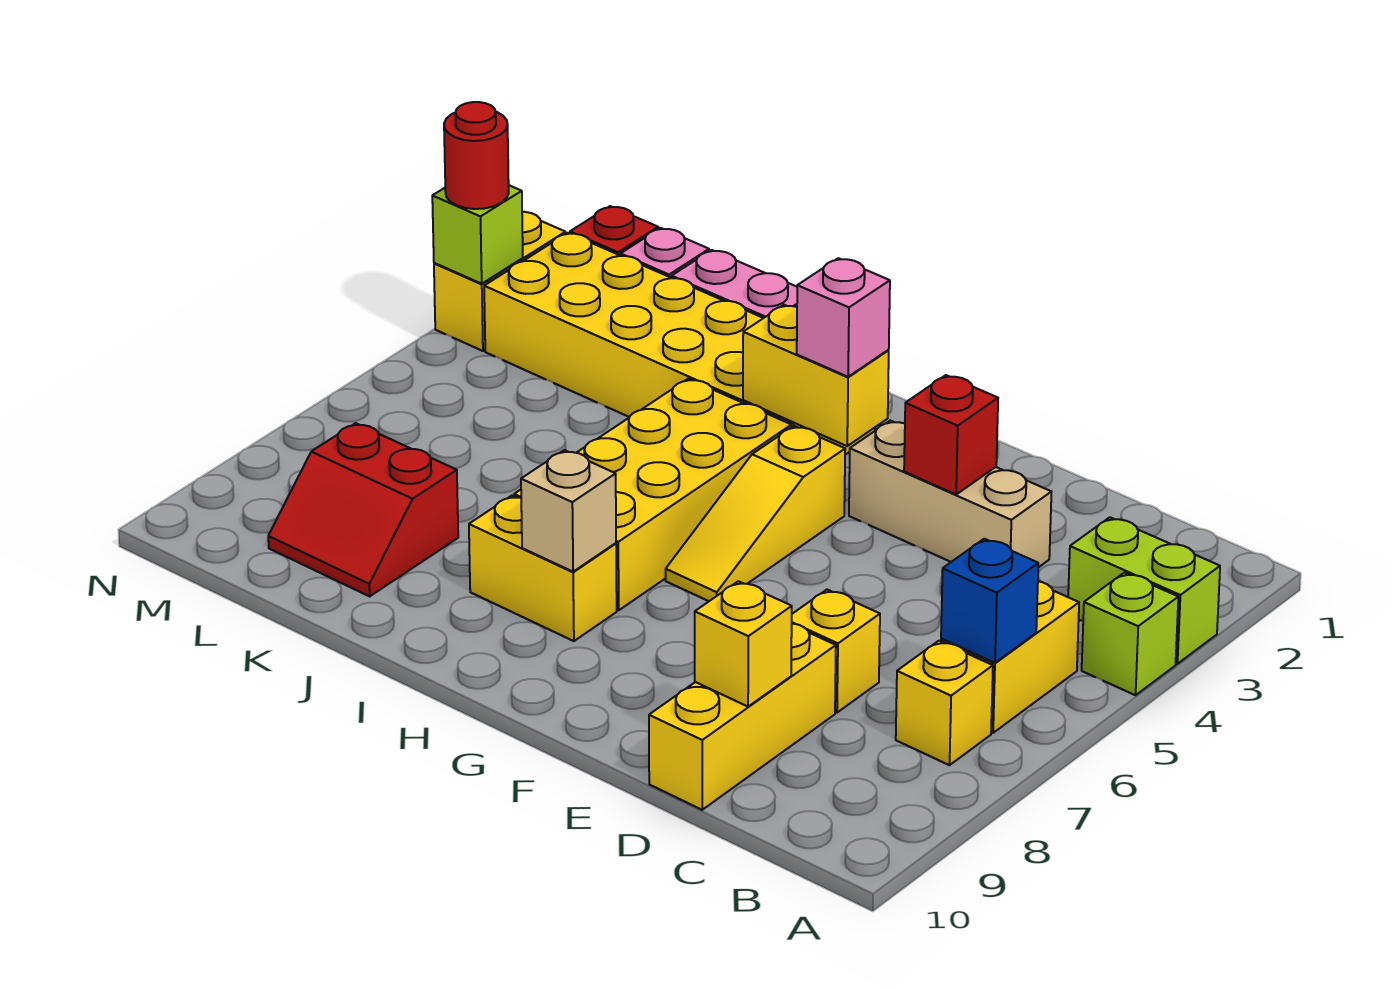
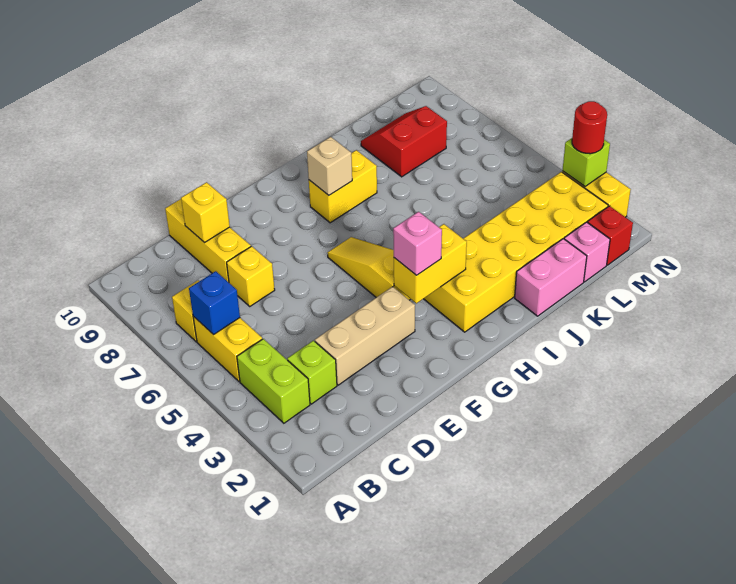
lime 1x2 brick [1068,517,1220,664] -> lime 1x2 brick turned to [237,339,310,423]
lime 1x1 brick [1082,573,1178,695] -> lime 1x1 brick moved to [287,341,337,404]
red 1x1 brick [904,375,998,494] -> none
yellow 2x4 brick [514,379,791,610] -> none

